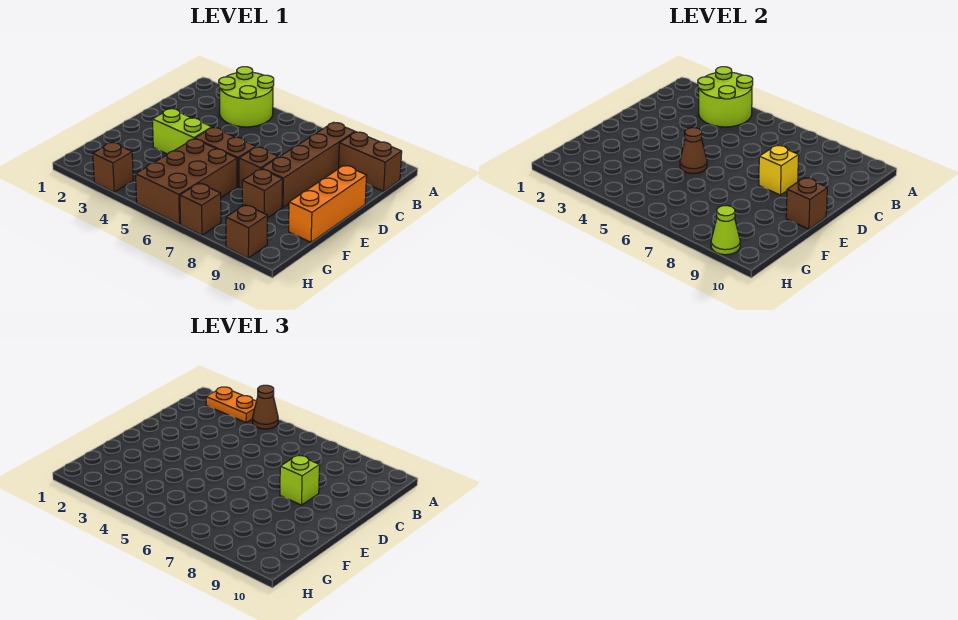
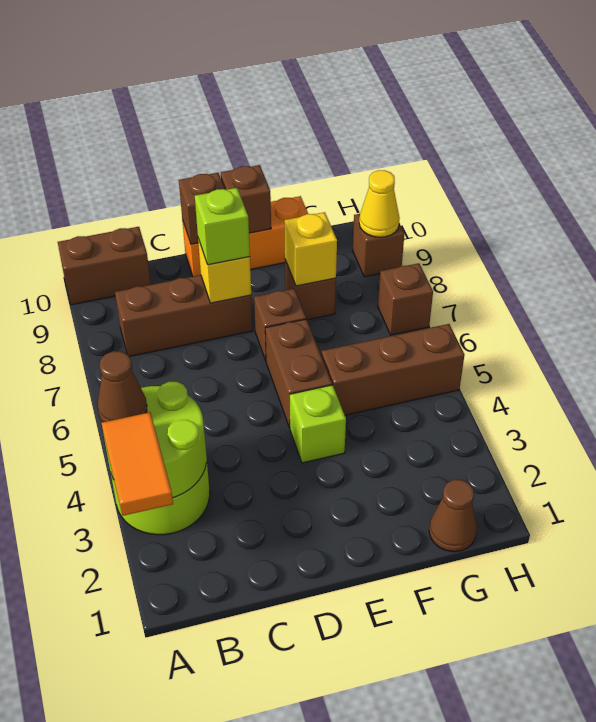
orange 1x2 plate [206,387,256,423] -> orange 1x2 tile [102,412,173,516]
brown 1x4 brick [262,122,355,207] -> brown 1x3 brick [115,275,253,357]
brown 1x2 brick [339,132,402,191] -> brown 1x2 brick turned to [58,227,151,305]
lime 1x2 brick [152,109,212,154] -> lime 1x1 brick [290,385,346,463]
brown 1x1 cone [680,128,707,174] -> brown 1x1 cone moved to [429,480,477,552]
brown 2x3 brick [136,139,237,224] -> brown 1x3 brick [321,324,464,415]
none -> yellow 1x1 brick [284,212,337,286]
brown 1x1 brick [93,142,133,192] -> brown 1x1 brick moved to [179,173,224,244]
lime 1x1 cone [711,206,740,255] -> yellow 1x1 cone [359,170,400,237]

